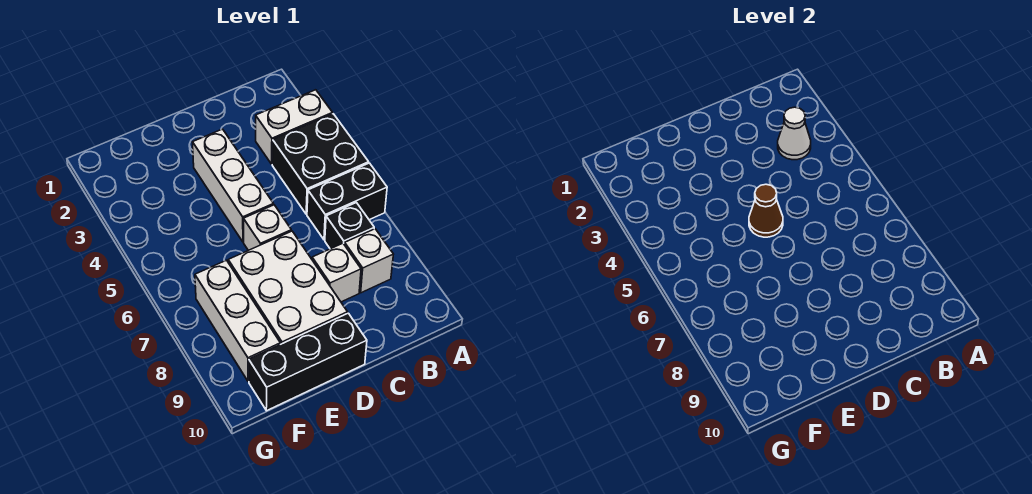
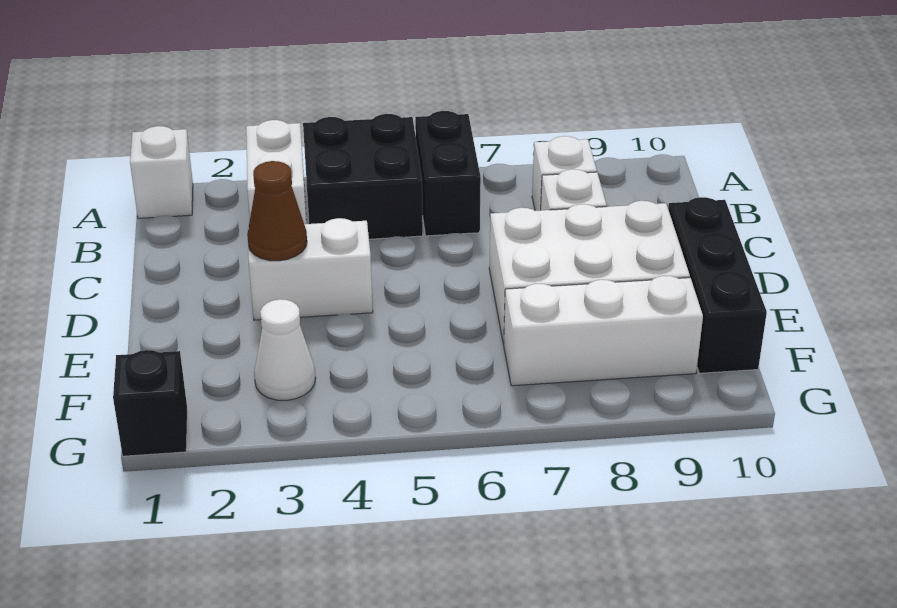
white 1x1 cone [778,107,811,160] -> white 1x1 cone moved to [254,299,316,401]
black 1x1 brick [325,203,374,249] -> black 1x1 brick moved to [113,350,187,456]
white 1x3 brick [193,129,274,242] -> white 1x2 brick [248,218,373,320]
brown 1x1 cone [749,184,783,237] -> brown 1x1 cone moved to [247,161,307,261]
white 1x1 brick [244,205,291,250] -> white 1x1 brick moved to [130,126,193,218]

